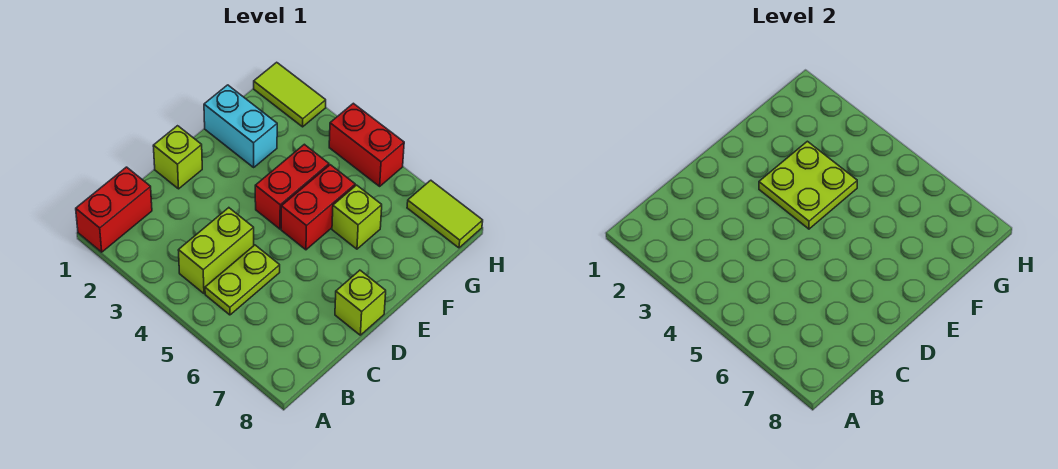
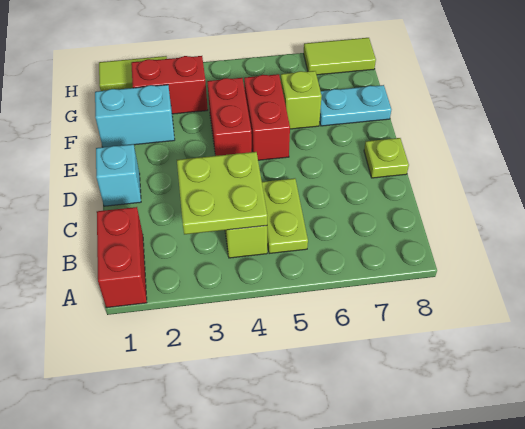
lime 1x1 brick [153,126,202,189] -> cyan 1x1 brick [96,144,141,206]
lime 1x1 brick [335,270,386,335] -> lime 1x1 plate [364,138,409,178]
lime 2x2 plate [759,141,857,229] -> lime 2x2 plate moved to [177,152,267,234]
none -> cyan 1x2 plate [320,85,391,126]
red 1x2 brick [329,103,404,186] -> red 1x2 brick moved to [131,56,208,114]

